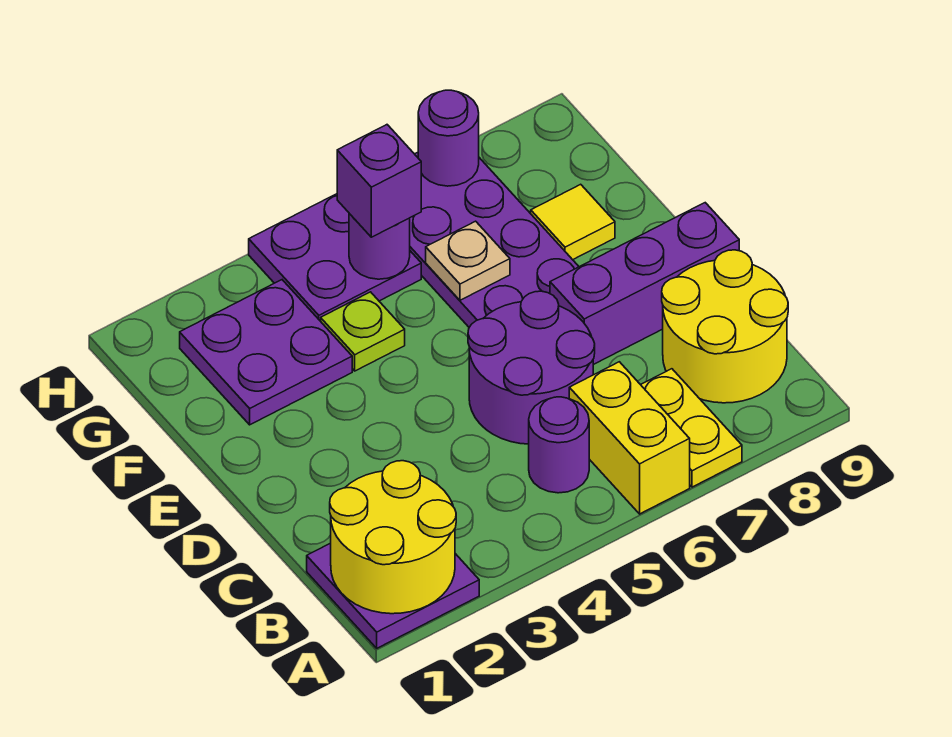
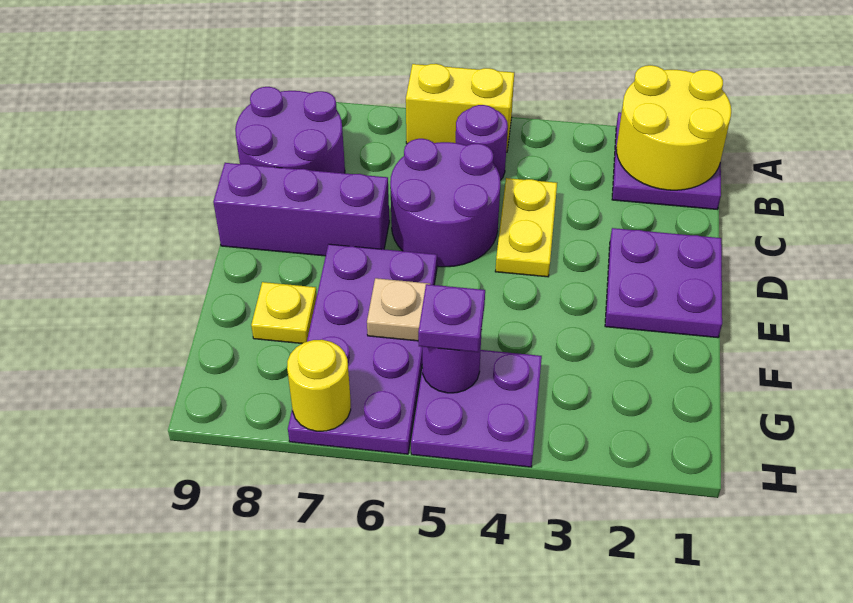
yellow 1x2 brick [569,362,690,514] -> yellow 1x2 brick turned to [406,64,514,152]
yellow 1x2 plate [641,369,742,487] -> yellow 1x2 plate moved to [495,178,557,277]
yellow 2x2 round brick [662,250,788,403] -> purple 2x2 round brick [235,87,345,173]
purple 2x2 plate [180,280,352,425] -> purple 2x2 plate moved to [605,228,722,338]
lime 1x1 plate [321,292,405,371] -> none
yellow 1x1 tile [531,184,615,260] -> yellow 1x1 plate [251,282,317,344]
purple 1x1 brick [337,125,421,237] -> purple 1x1 plate [418,284,485,352]
purple 1x1 round brick [418,90,479,186] -> yellow 1x1 round brick [287,340,351,431]

